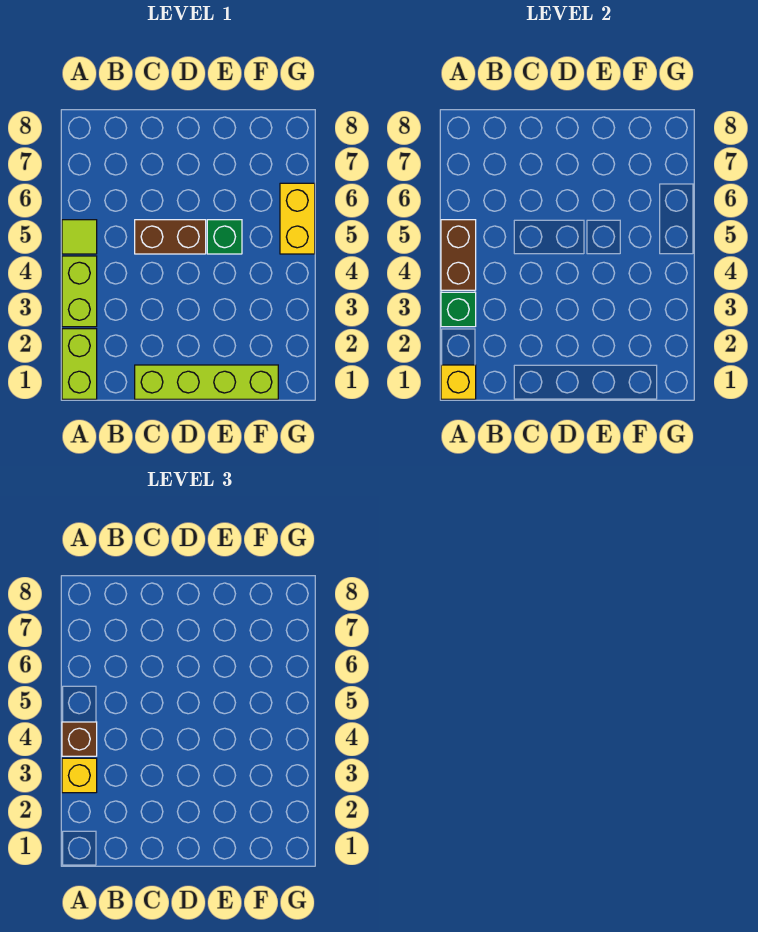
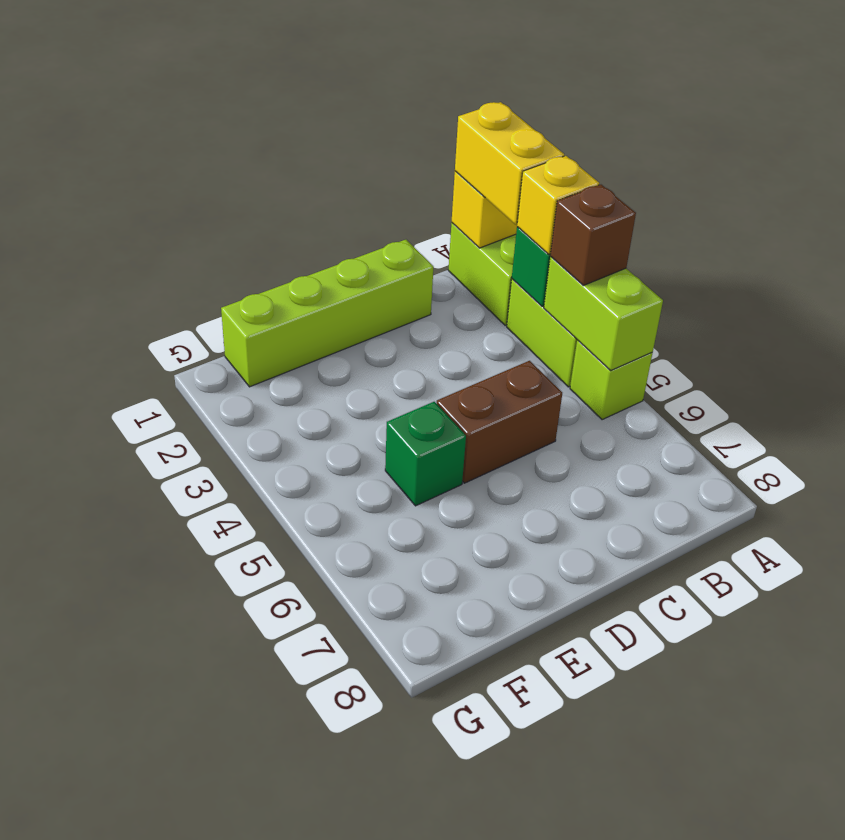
brown 1x2 brick [441,220,476,290] -> lime 1x2 brick [544,256,663,370]
lime 1x1 tile [62,220,97,254] -> lime 1x1 brick [570,340,652,420]
yellow 1x2 brick [280,183,315,254] -> yellow 1x2 brick moved to [455,102,564,225]

